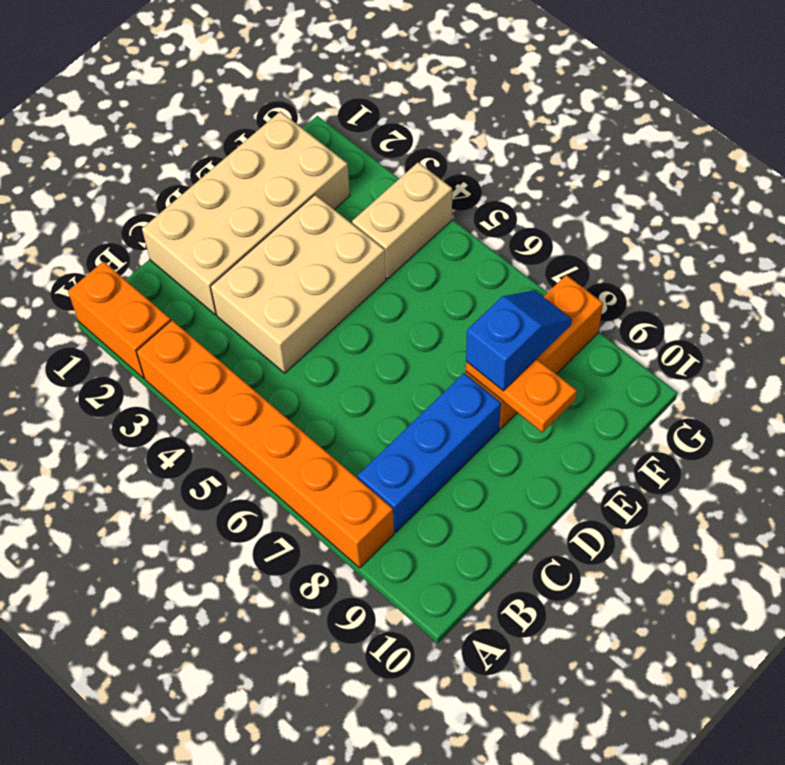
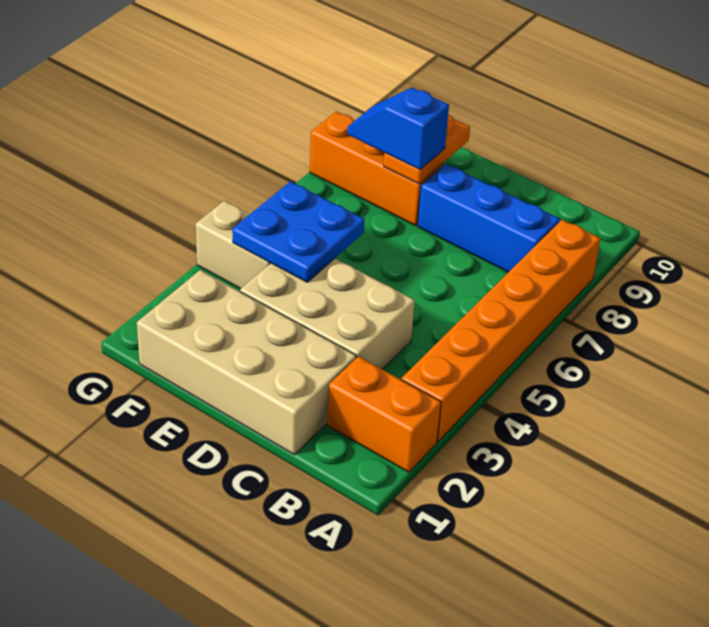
orange 1x2 brick [68,261,171,378] -> orange 1x2 brick turned to [328,357,441,472]
none -> blue 2x2 plate [232,182,365,282]

